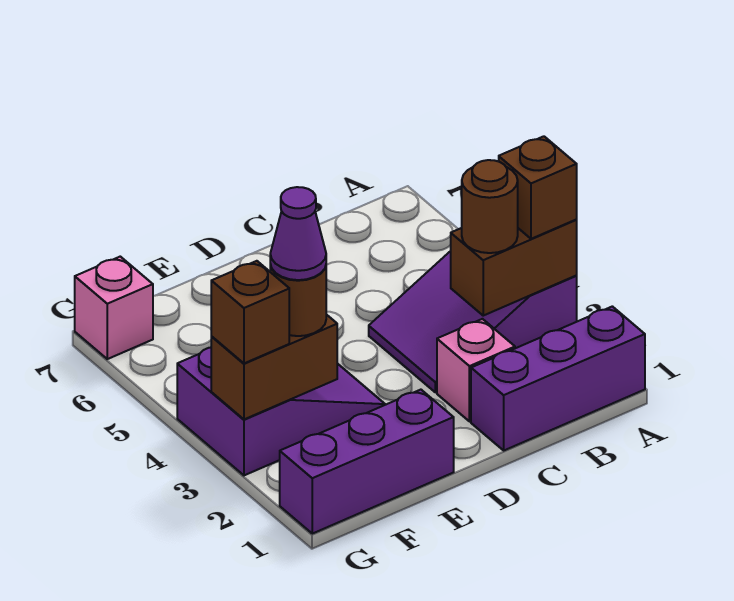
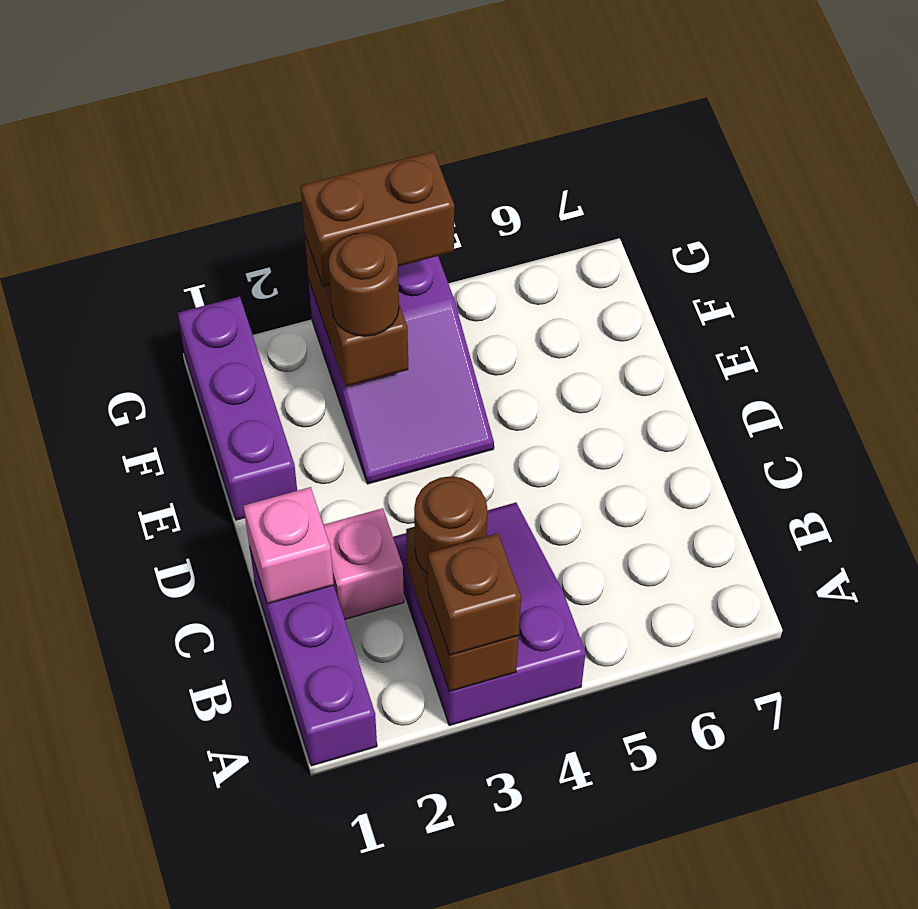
purple 1x1 cone [270,187,326,280] -> none
brown 1x1 brick [211,261,289,363] -> brown 1x2 brick [301,151,454,286]
pink 1x1 brick [75,257,153,359] -> pink 1x1 brick moved to [243,487,334,604]

